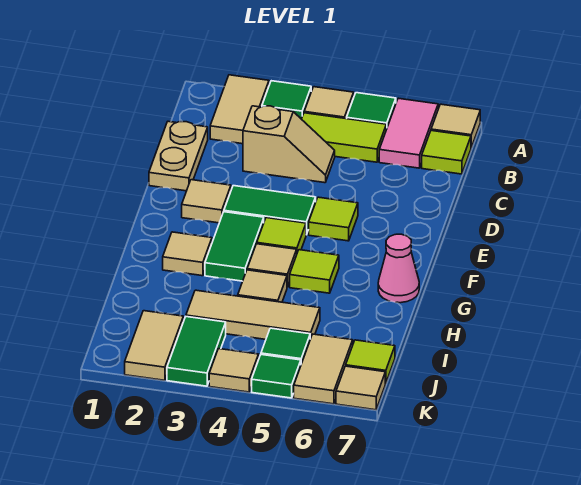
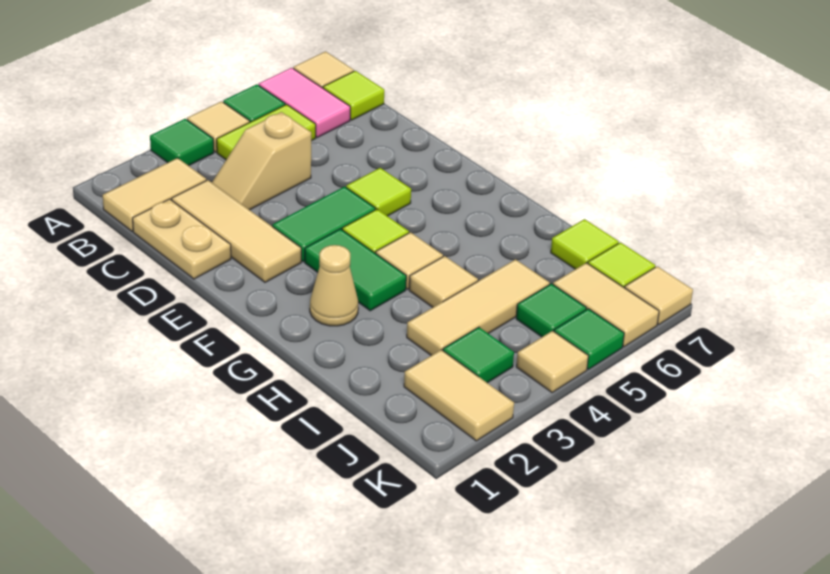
tan 1x2 tile [210,75,269,144] -> tan 1x2 tile turned to [103,158,206,231]
tan 1x2 slope [243,106,335,183] -> tan 1x2 slope turned to [212,112,311,210]
tan 1x1 tile [182,180,231,223] -> tan 1x3 tile [172,180,301,282]
tan 1x1 tile [163,232,212,276] -> tan 1x1 cone [310,245,358,326]
lime 1x1 tile [290,250,339,293] -> lime 1x1 tile moved to [551,219,619,269]
pink 1x1 cone [378,234,419,303] -> none
green 1x2 tile [167,317,226,386] -> green 1x1 tile [443,327,514,383]

